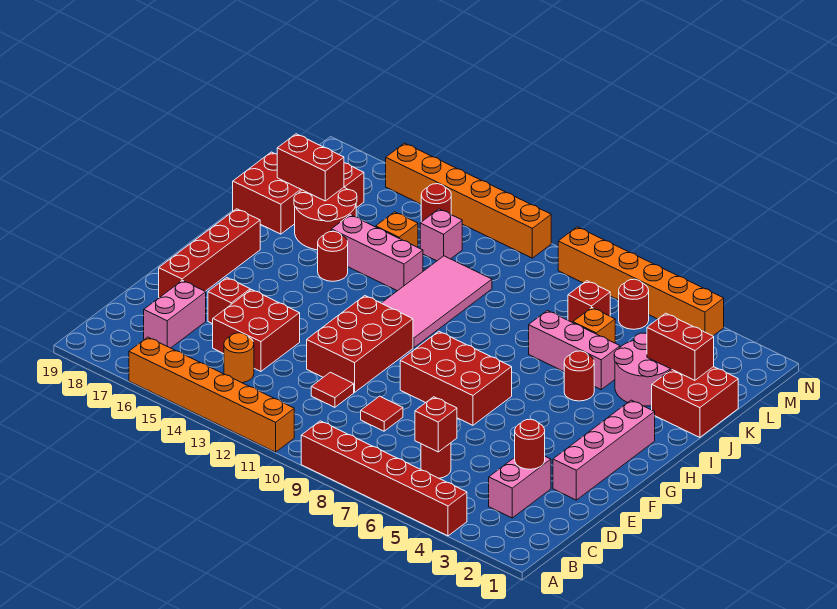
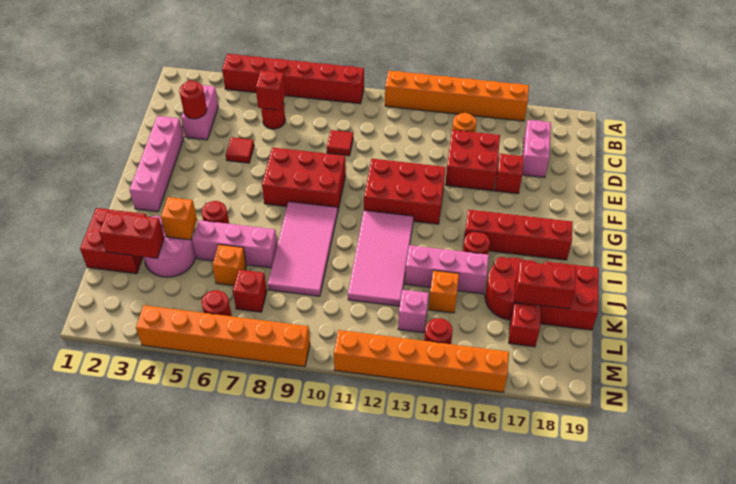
red 1x1 tile [311,372,354,407] -> red 1x1 tile moved to [226,137,254,163]
red 2x3 brick [307,296,413,392] -> red 2x3 brick turned to [364,159,446,224]
red 1x4 brick [159,209,260,298] -> red 1x4 brick turned to [464,210,573,260]
none -> pink 2x4 tile [268,202,338,296]
none -> orange 1x1 brick [161,197,197,240]

